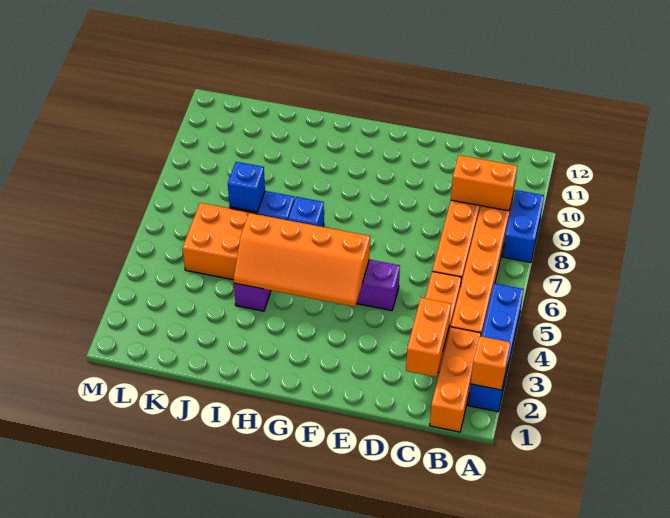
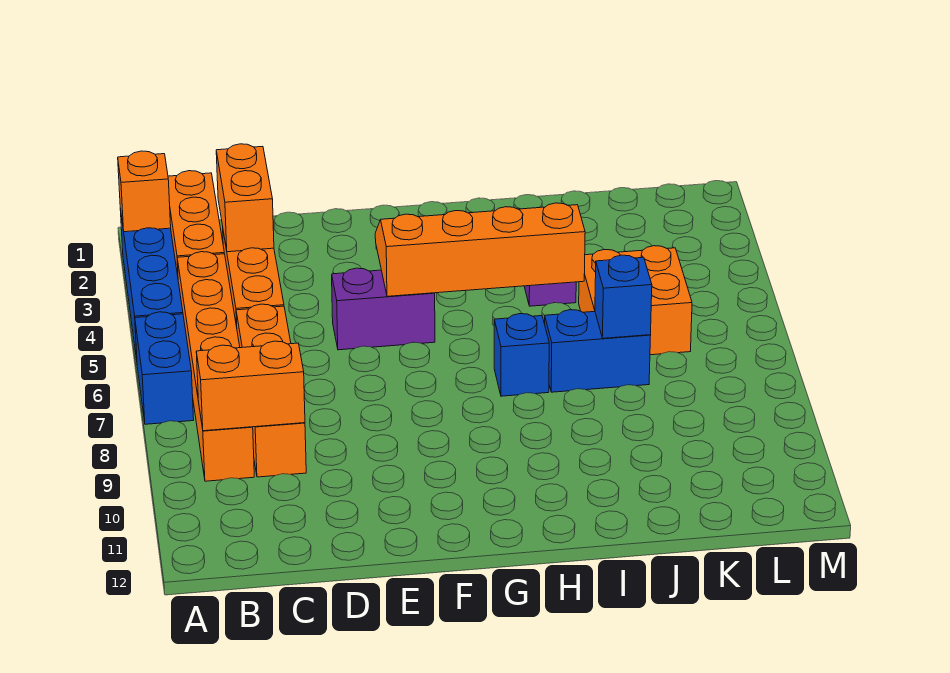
blue 1x2 brick [503,190,544,262] -> blue 1x2 brick moved to [135,312,194,424]

